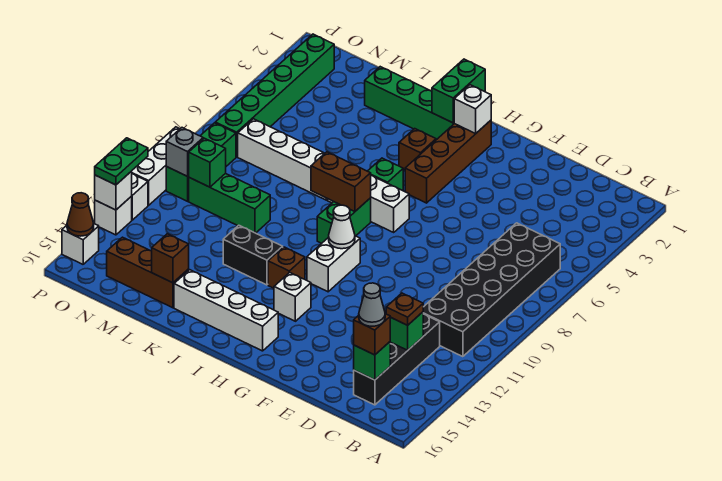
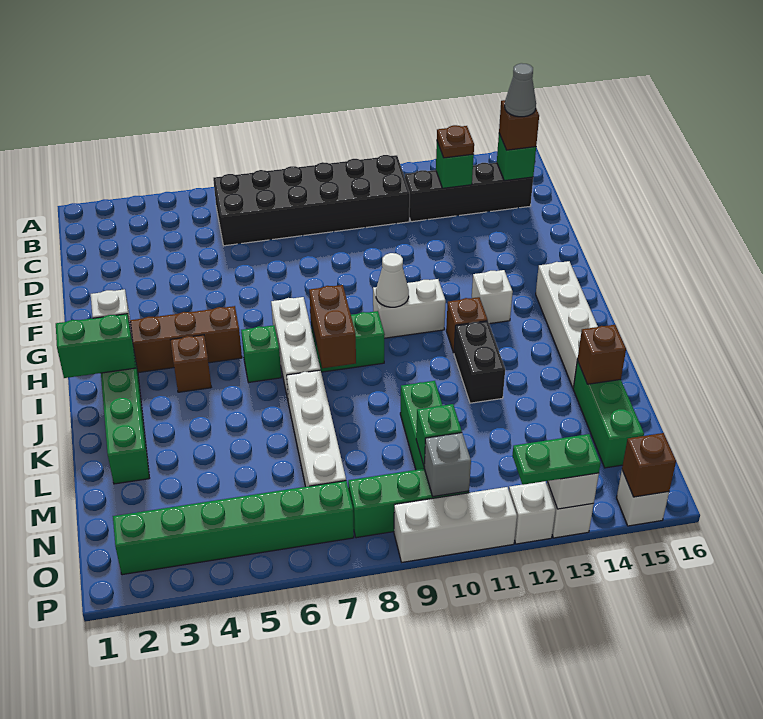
brown 1x3 brick [107,237,189,308] -> green 1x3 brick [573,361,644,468]
brown 1x1 cone [67,193,94,236] -> brown 1x1 brick [622,433,676,497]

